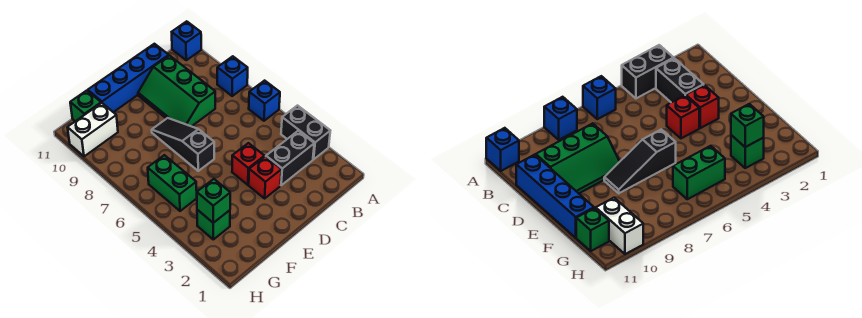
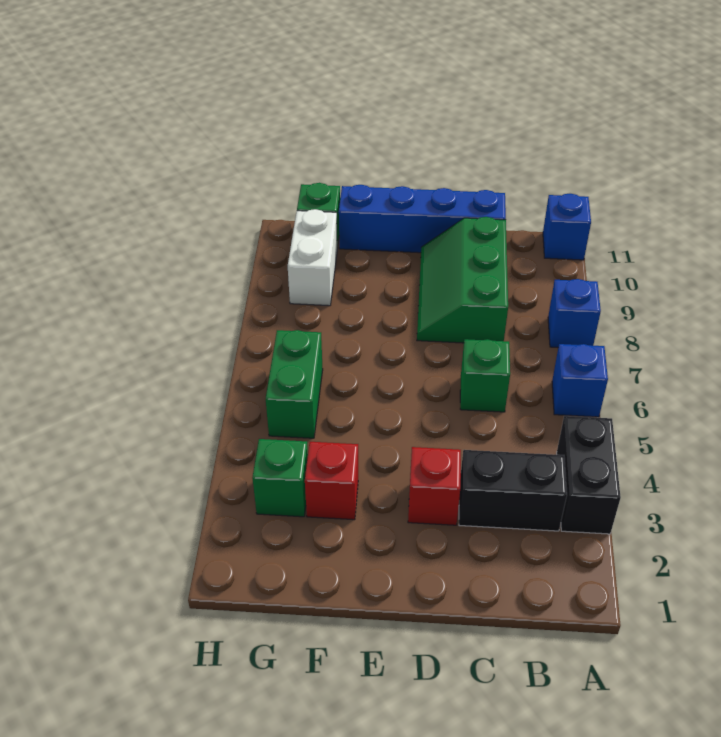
red 1x1 brick [232,143,264,185] -> red 1x1 brick moved to [305,442,358,520]
black 1x3 slope [152,118,214,171] -> none
green 1x1 brick [197,179,230,223] -> green 1x1 brick moved to [460,339,510,412]
white 1x2 brick [67,103,118,156] -> white 1x2 brick turned to [288,209,337,306]

